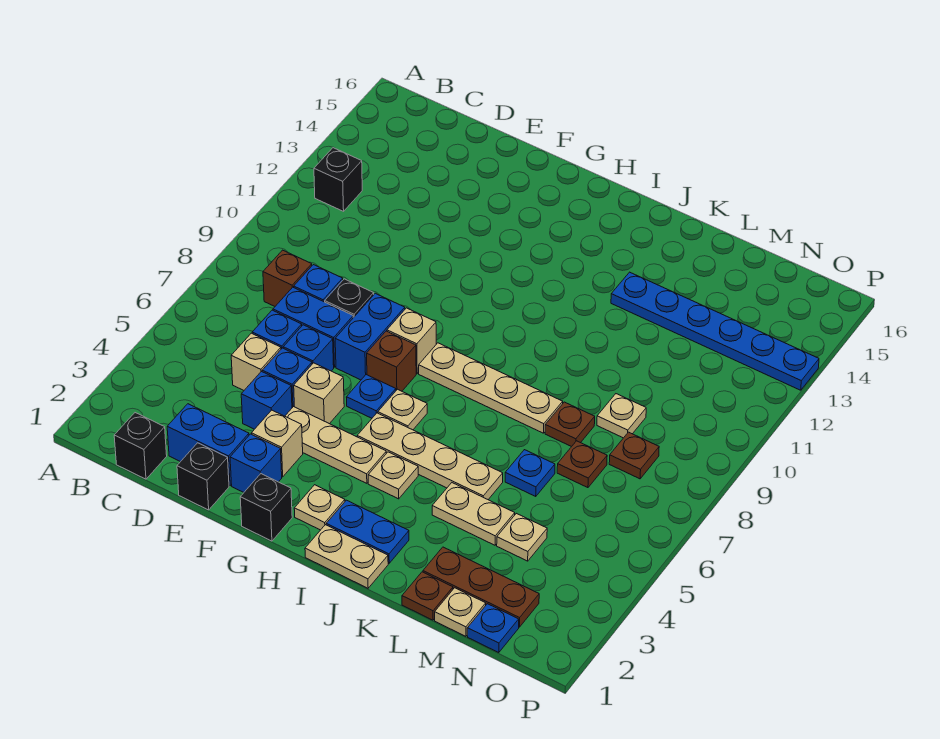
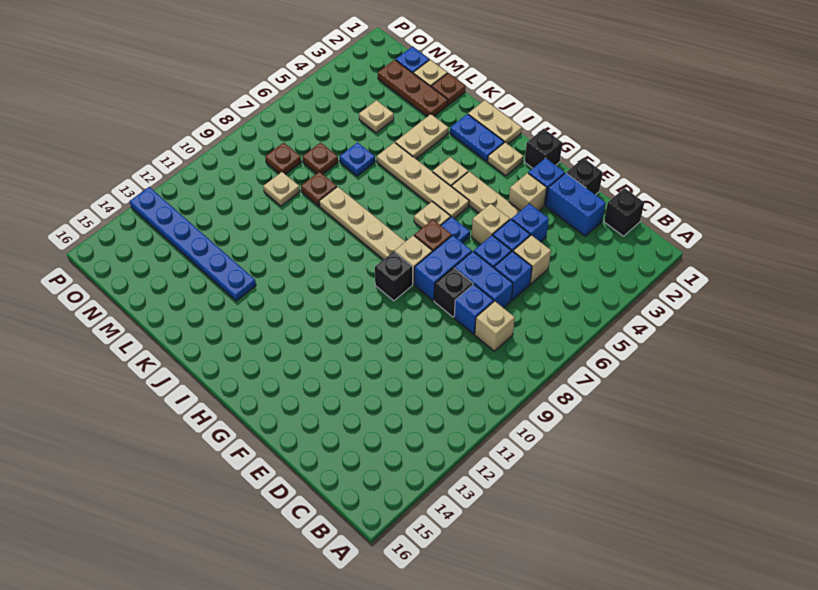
black 1x1 brick [314,148,362,211] -> black 1x1 brick moved to [375,251,413,301]
brown 1x1 brick [263,250,312,306] -> tan 1x1 brick [475,301,515,351]
tan 1x2 plate [432,483,515,545] -> tan 1x2 plate turned to [395,114,448,159]

